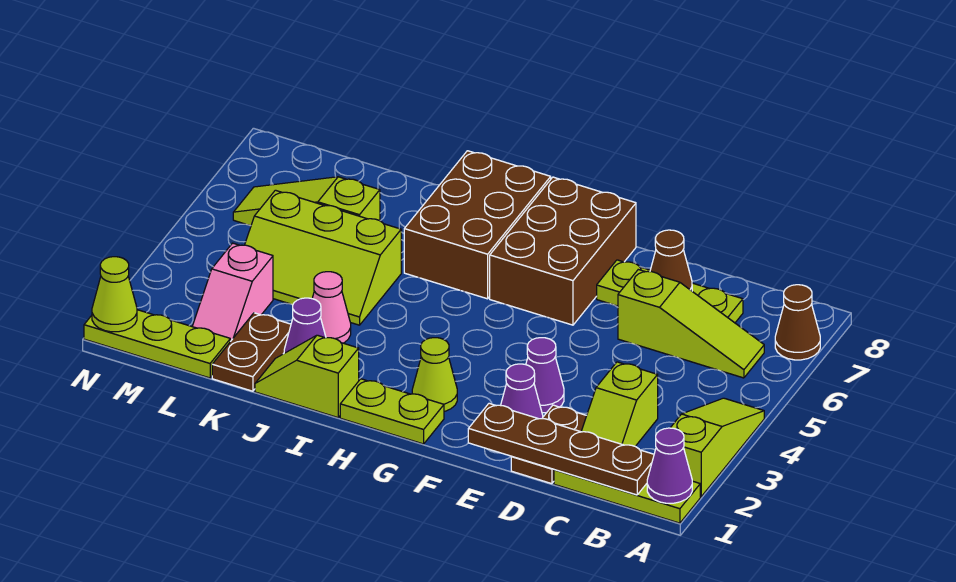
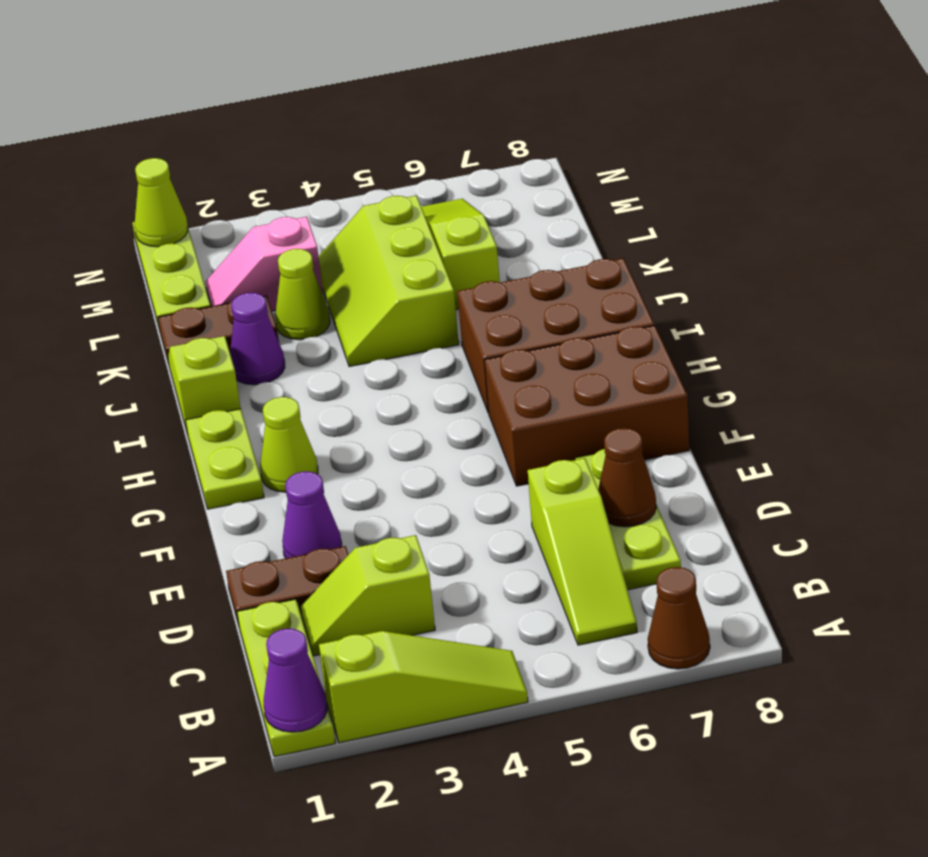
brown 1x4 plate [468,403,654,495] -> none
purple 1x1 cone [526,338,564,413] -> none
pink 1x1 cone [312,272,351,343] -> none
none -> lime 1x1 cone [275,249,330,340]

